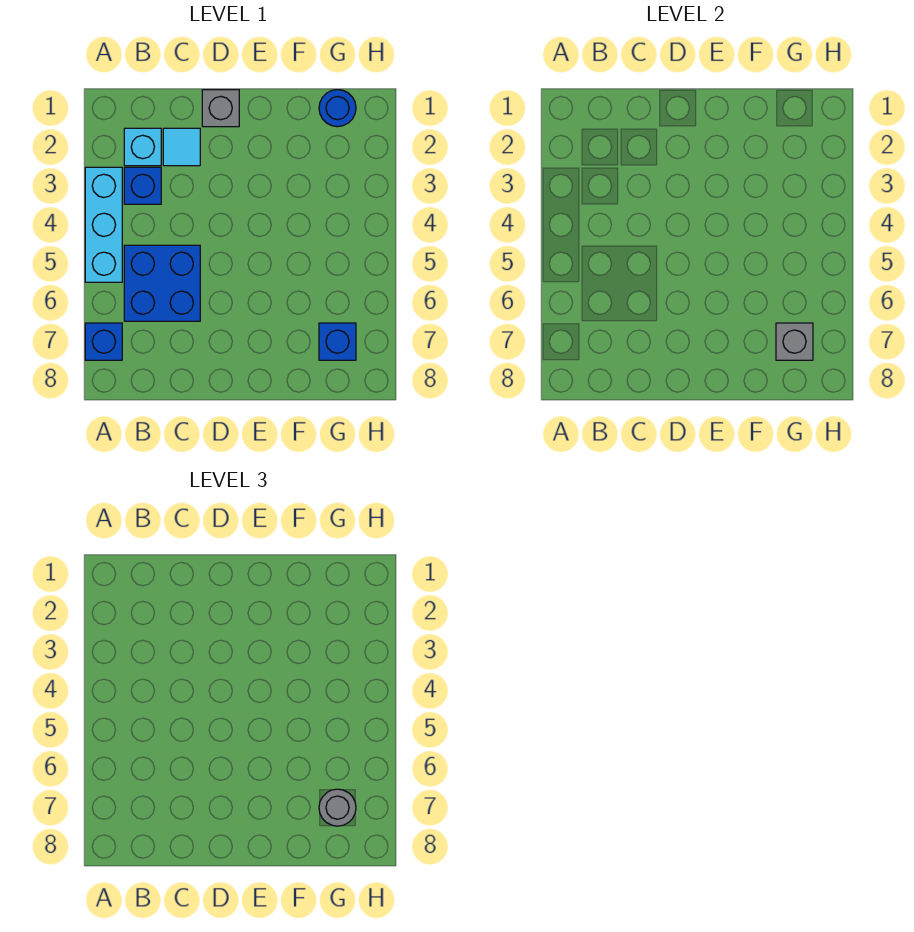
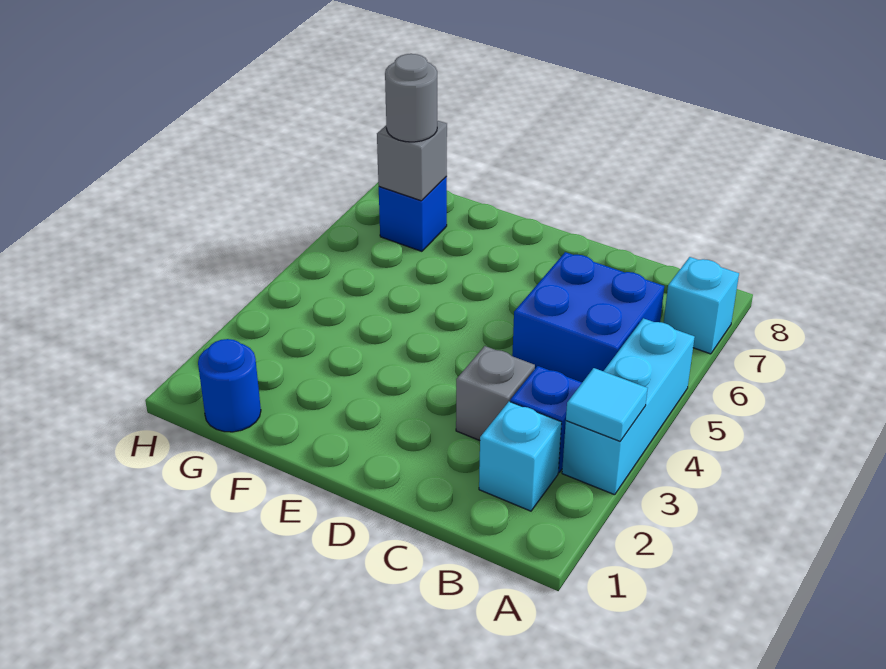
blue 1x1 brick [85,323,122,360] -> cyan 1x1 brick [664,257,739,354]
cyan 1x1 tile [163,128,200,166] -> cyan 1x1 tile moved to [566,368,648,441]
grey 1x1 brick [202,90,239,127] -> grey 1x1 brick moved to [456,346,535,440]

